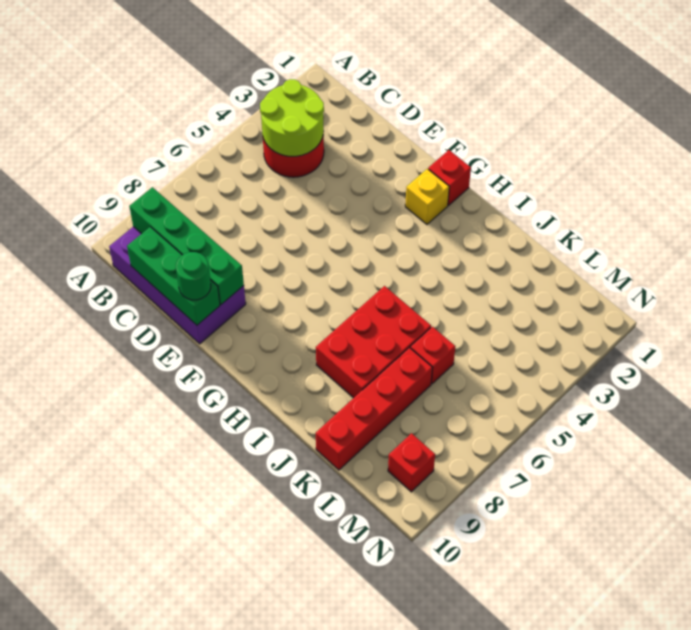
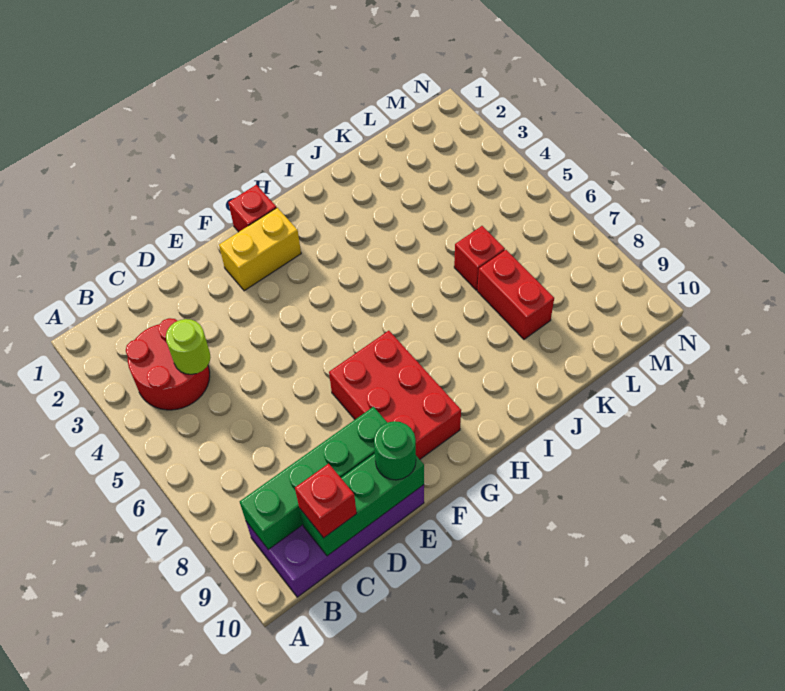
lime 2x2 round brick [260,79,324,156] -> lime 1x1 round brick [166,319,211,374]
yellow 1x1 brick [405,169,449,224] -> yellow 1x2 brick [219,208,301,291]
red 2x3 brick [316,286,431,398] -> red 2x3 brick moved to [329,331,461,459]
red 1x4 brick [316,347,432,470] -> red 1x2 brick [477,250,554,339]
red 1x1 brick [388,433,435,492] -> red 1x1 brick moved to [295,464,357,538]

